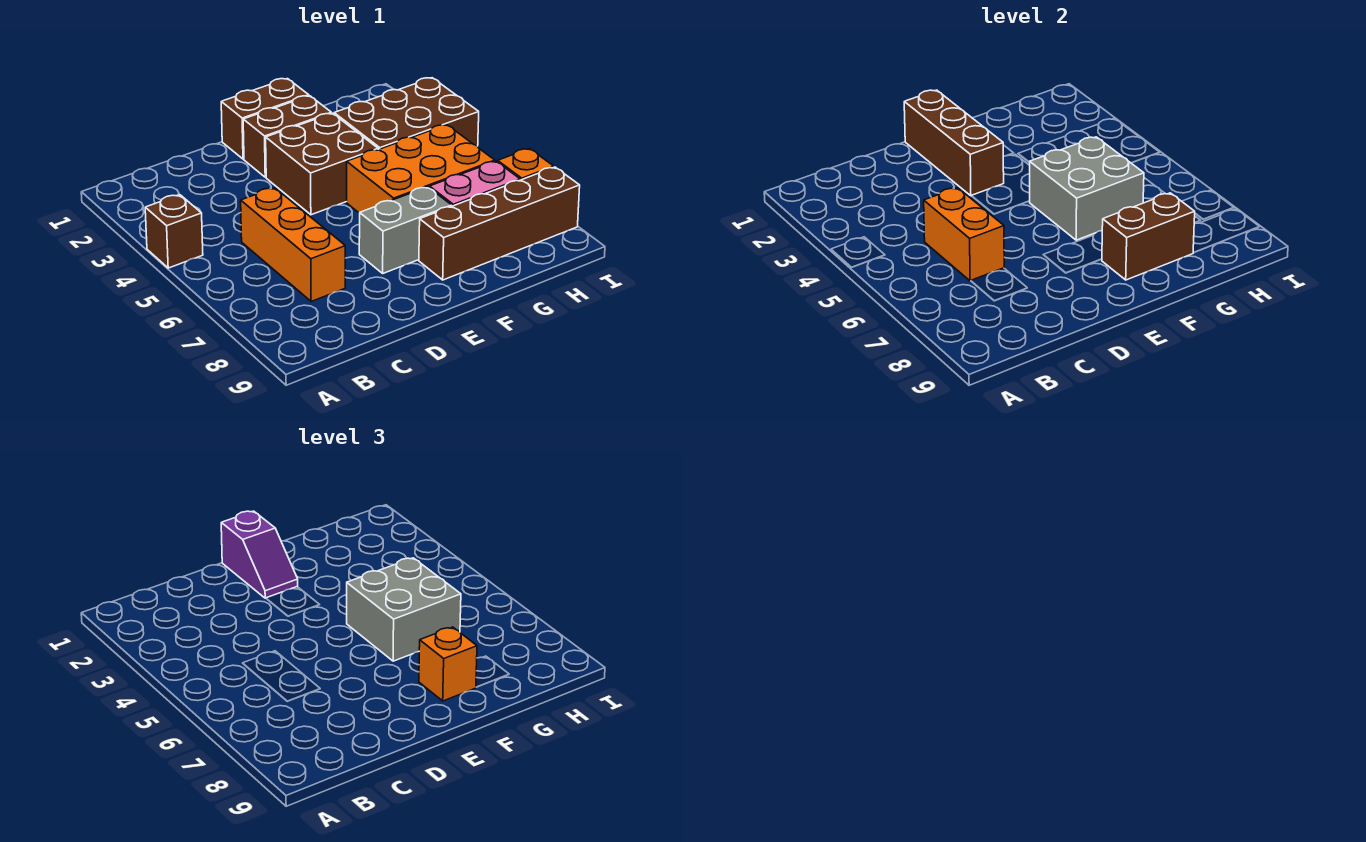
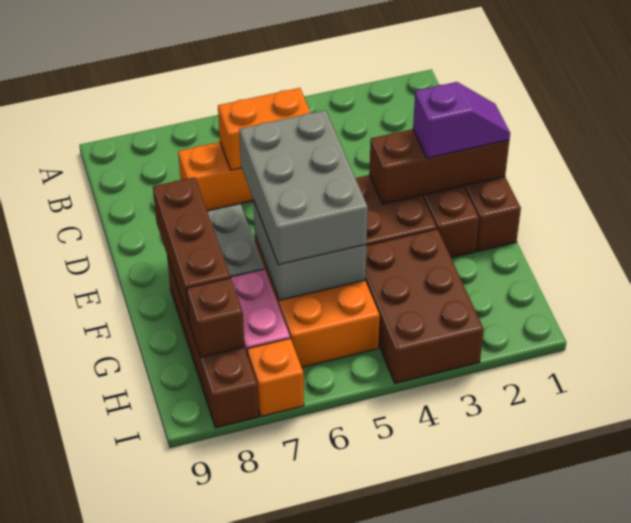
brown 1x1 brick [145,195,203,268] -> brown 1x1 brick moved to [187,278,244,357]
purple 1x2 slope [221,511,298,598] -> purple 1x2 slope turned to [413,82,510,158]
grey 2x2 brick [347,558,461,661] -> grey 2x3 brick [239,110,368,265]
brown 1x2 brick [1102,193,1195,280] -> brown 1x3 brick [153,177,230,320]
orange 1x1 brick [419,627,477,701] -> none

